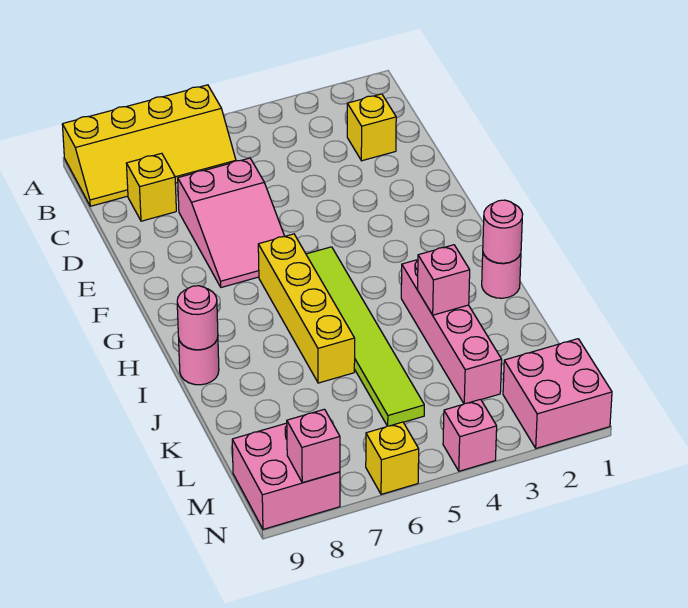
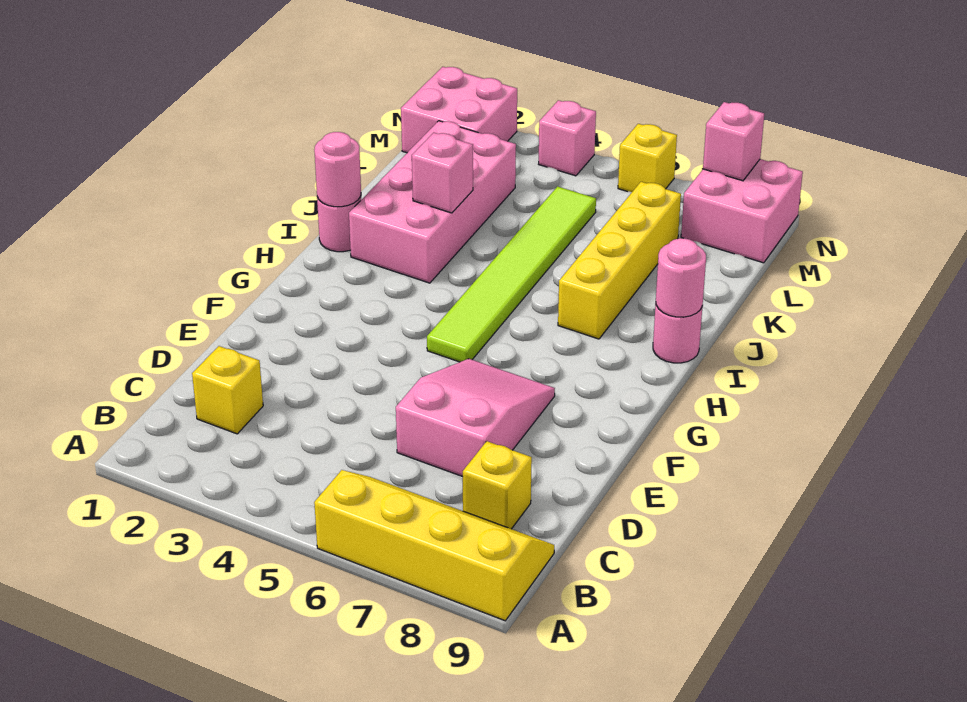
yellow 1x4 brick [258,234,355,383] -> yellow 1x4 brick moved to [558,182,681,339]
pink 1x4 brick [401,260,502,404] -> pink 2x4 brick [349,121,516,283]

